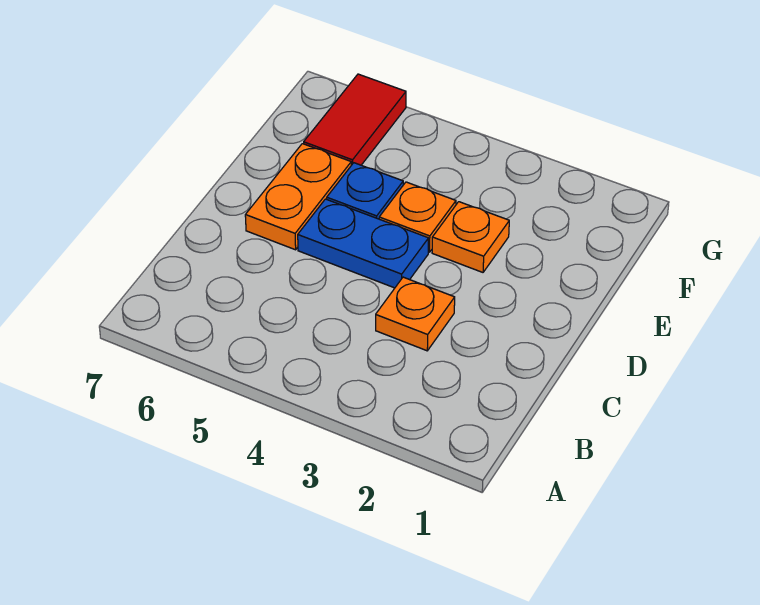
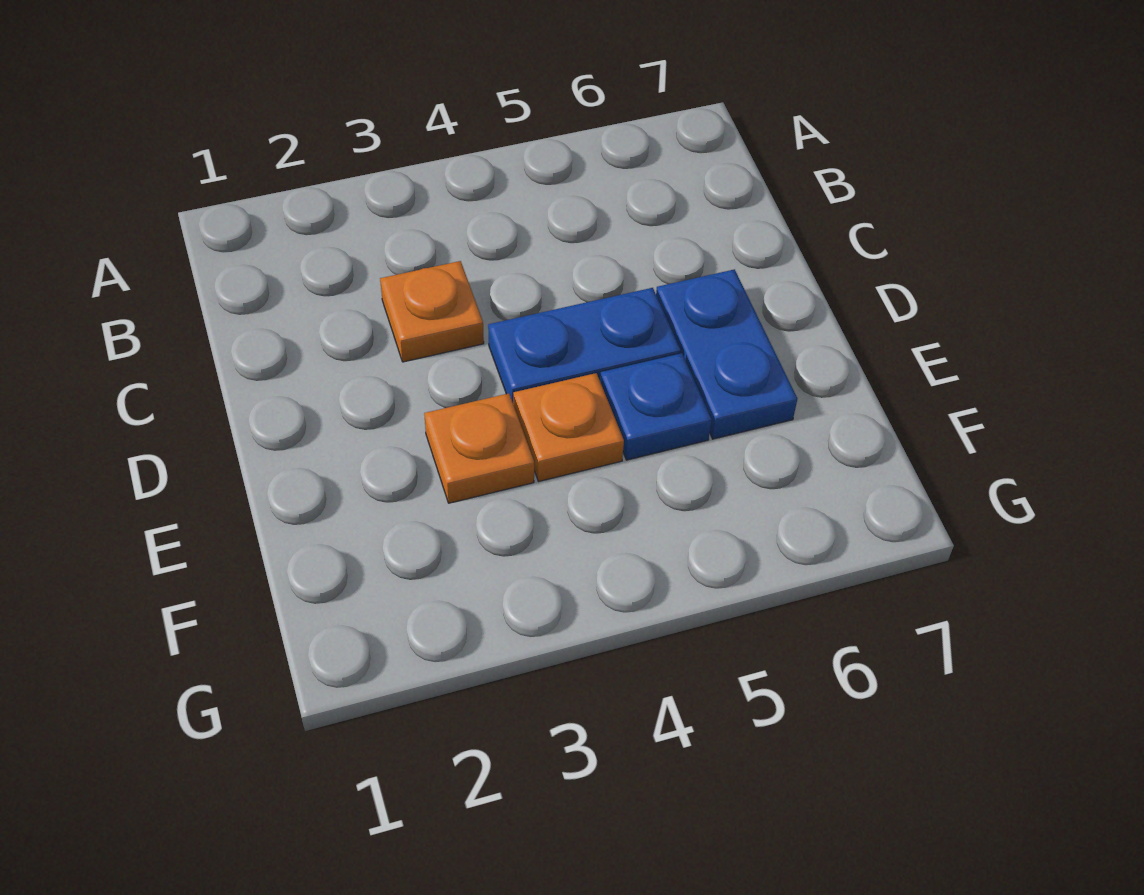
orange 1x2 plate [245,144,351,250] -> blue 1x2 plate [656,269,797,439]
red 1x2 tile [304,74,406,165] -> none

